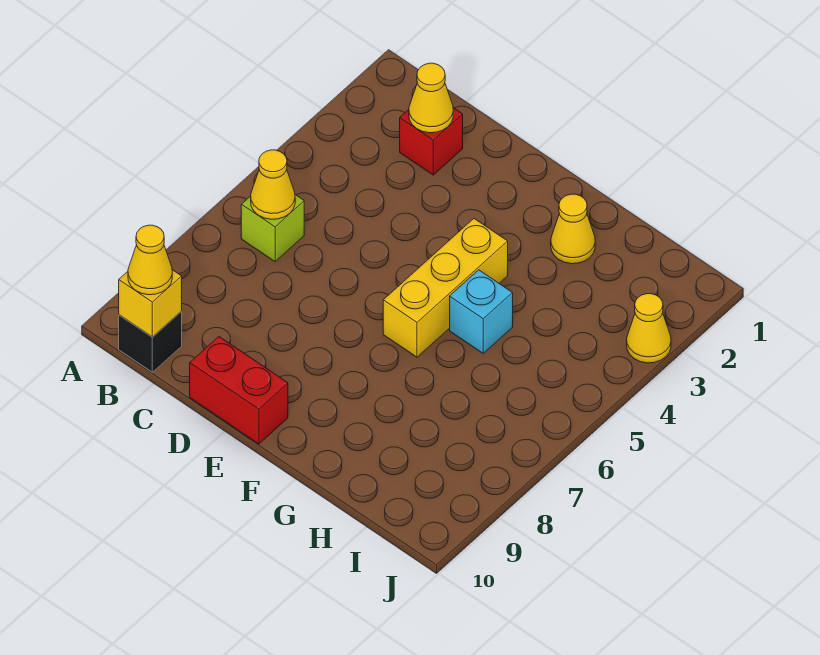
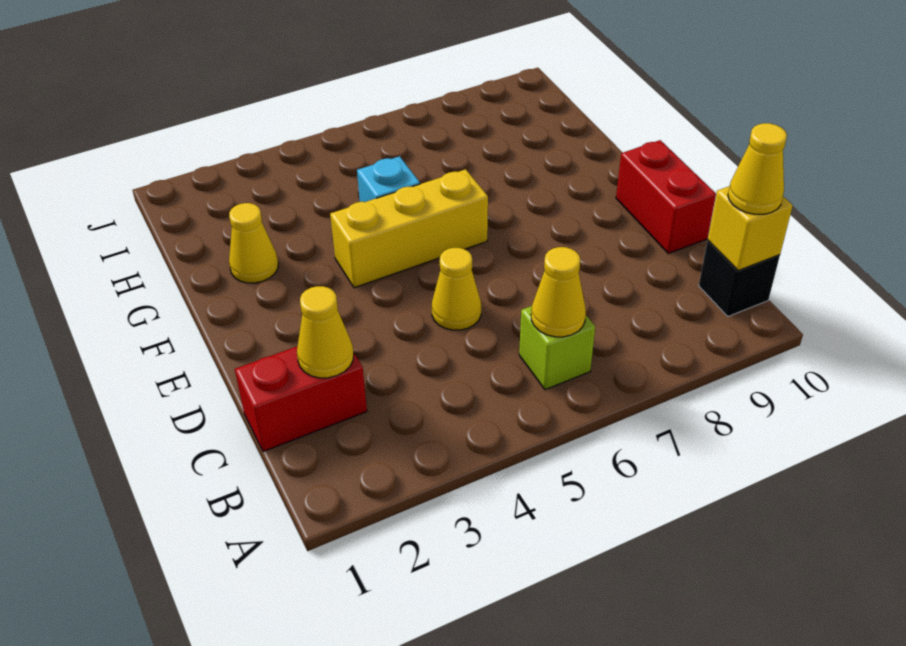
red 1x1 brick [400,108,463,175] -> red 1x2 brick [235,347,367,452]
yellow 1x1 cone [627,294,671,363] -> yellow 1x1 cone moved to [432,248,481,330]

